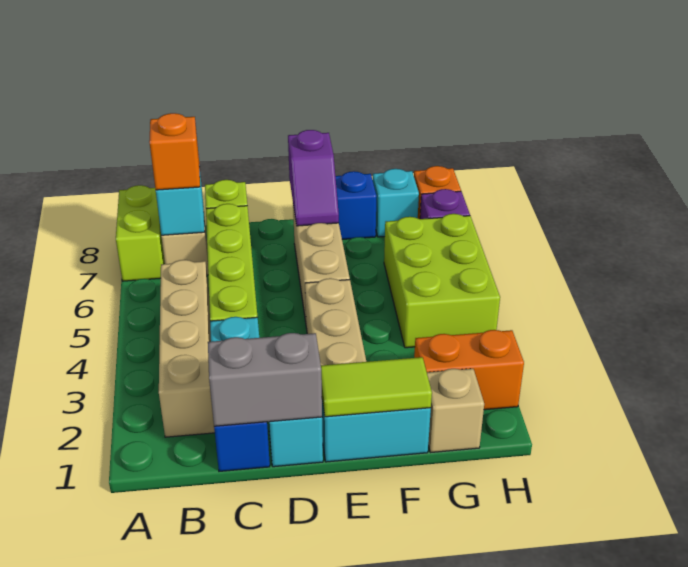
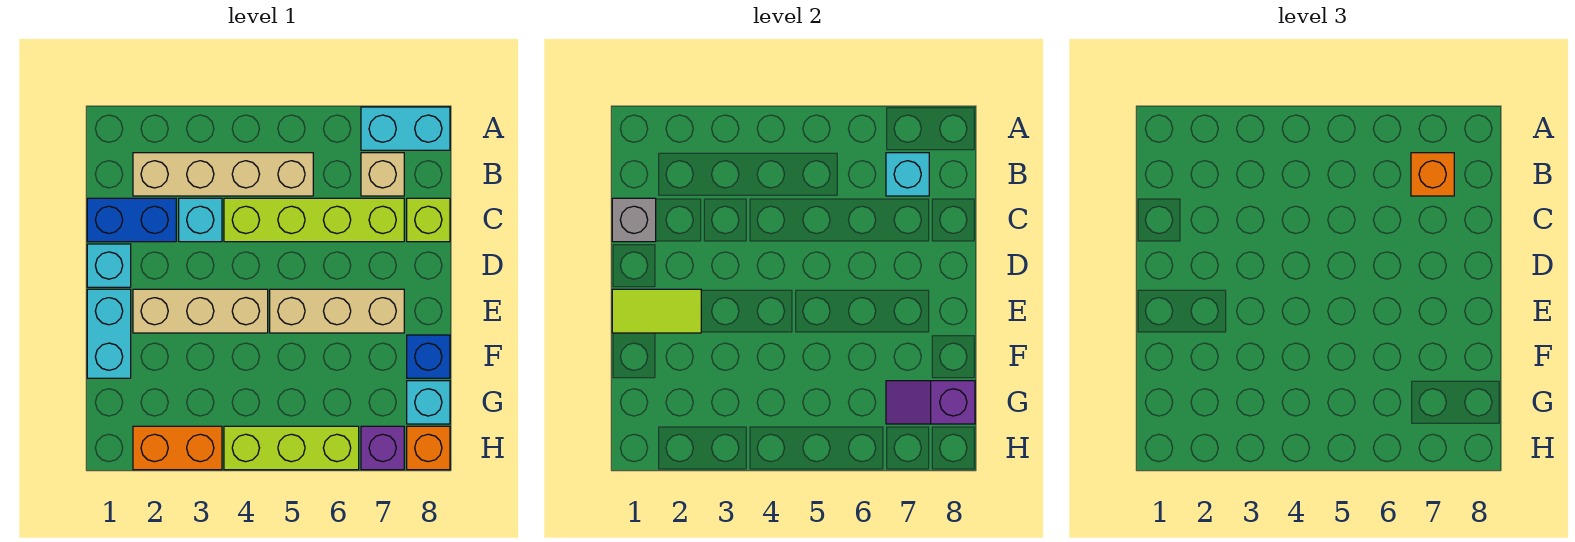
lime 1x2 brick [116,185,165,281] -> cyan 1x2 brick [361,107,450,150]
grey 1x2 brick [208,333,322,426] -> grey 1x1 brick [612,198,656,242]
lime 1x2 tile [321,357,432,417] -> lime 1x2 tile turned to [612,289,701,333]
purple 1x2 slope [288,130,339,226] -> purple 1x2 slope moved to [886,381,975,424]
tan 1x1 brick [427,369,484,453] -> none
orange 1x2 brick [414,330,524,410] -> orange 1x2 brick turned to [133,426,222,470]
lime 2x3 brick [384,214,500,348] -> lime 1x3 brick [224,426,359,470]

